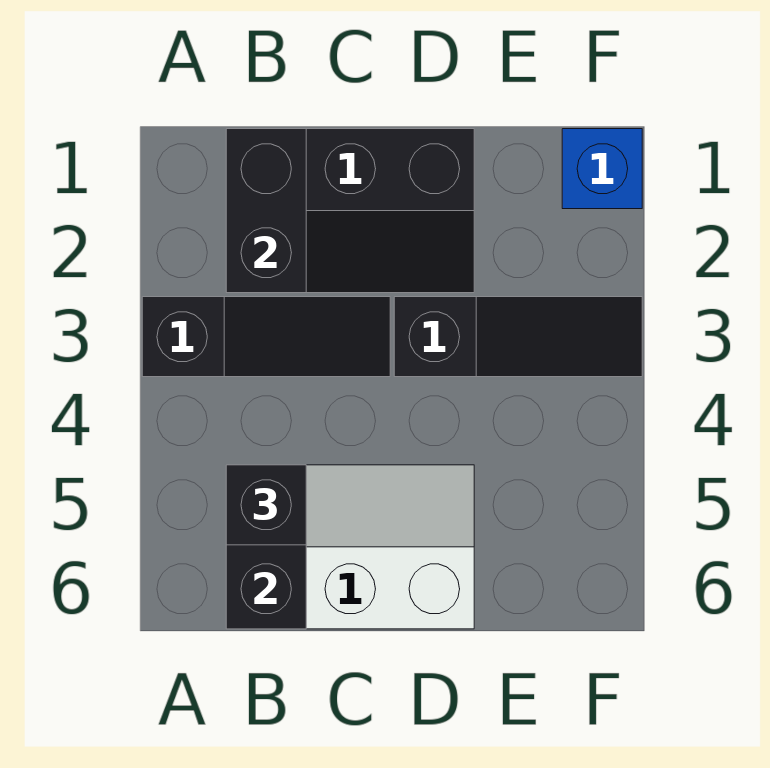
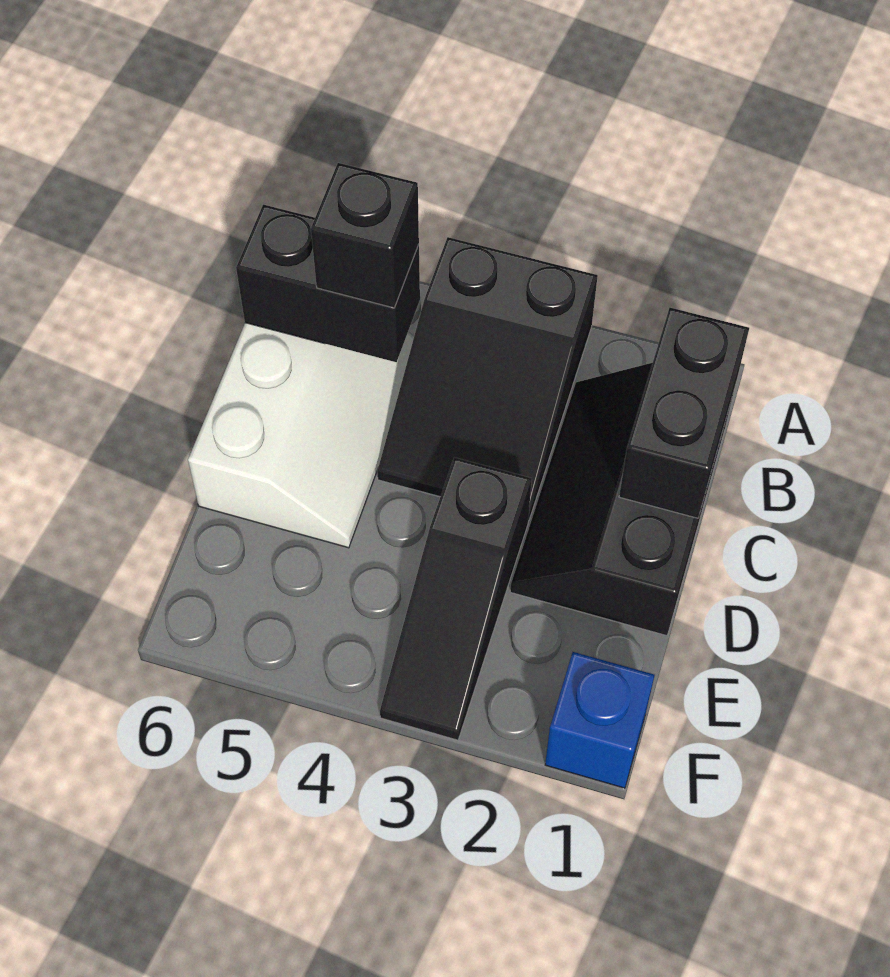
black 1x3 slope [142,297,390,377] -> black 2x3 slope [377,237,598,521]
black 1x2 brick [226,129,306,293] -> black 1x2 brick turned to [619,308,749,518]

